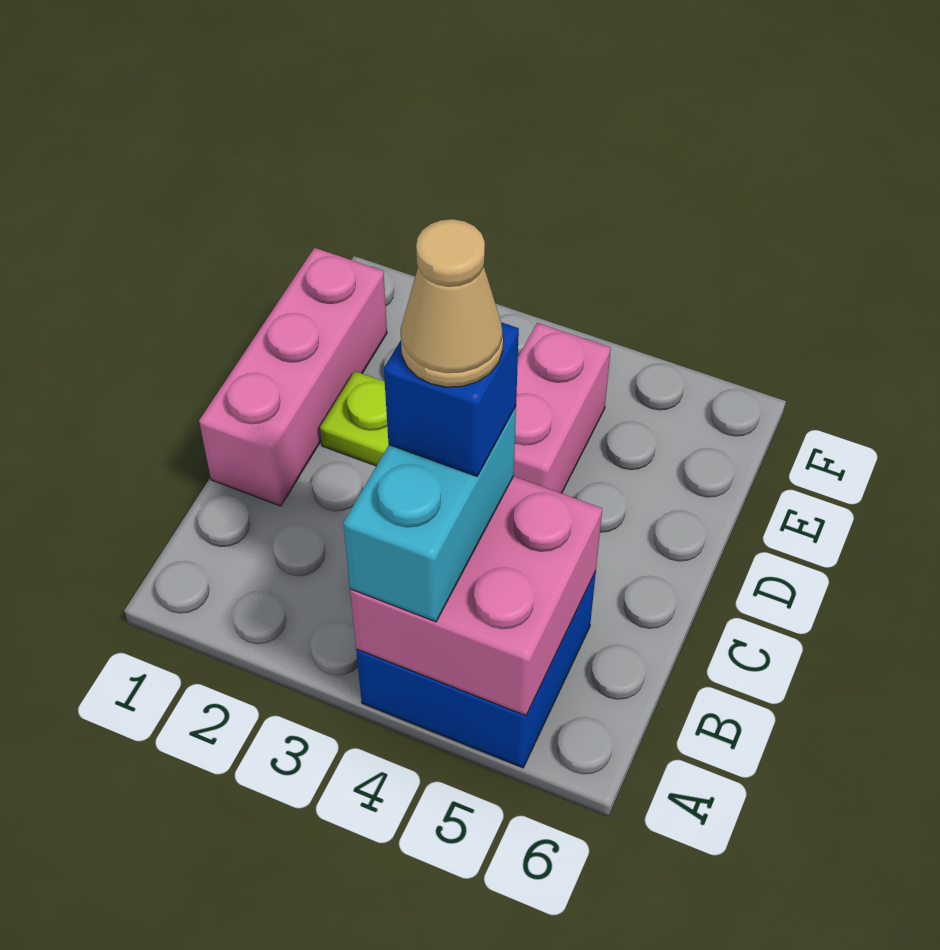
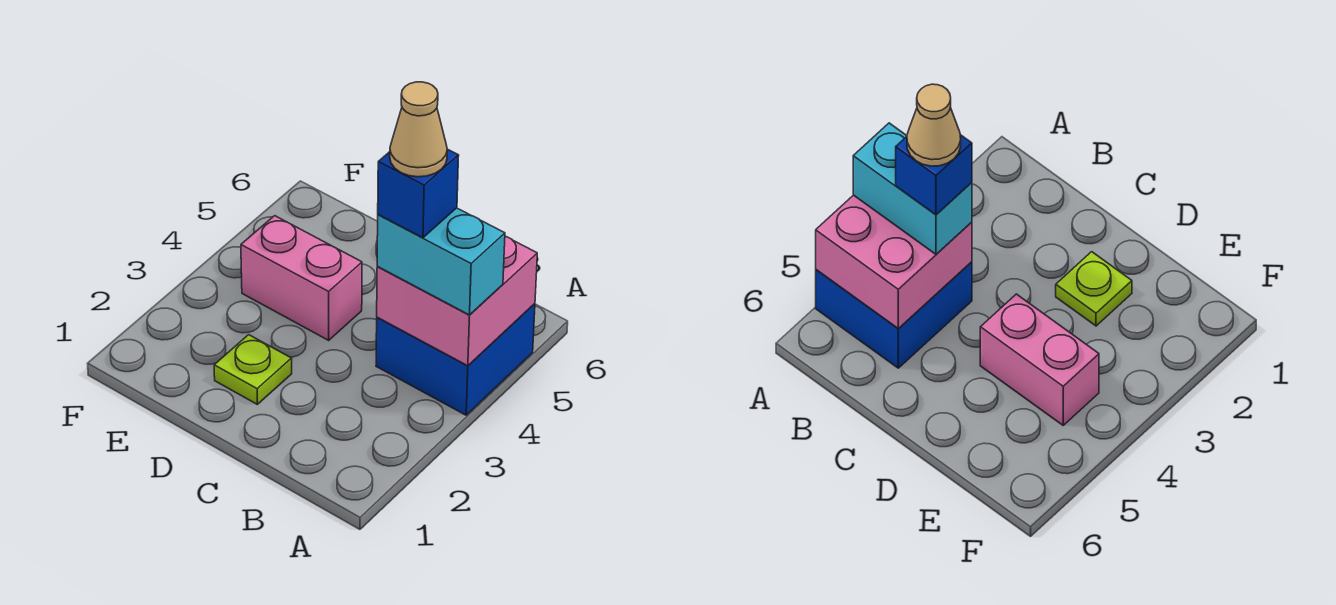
pink 1x3 brick [199,248,387,506] -> none

